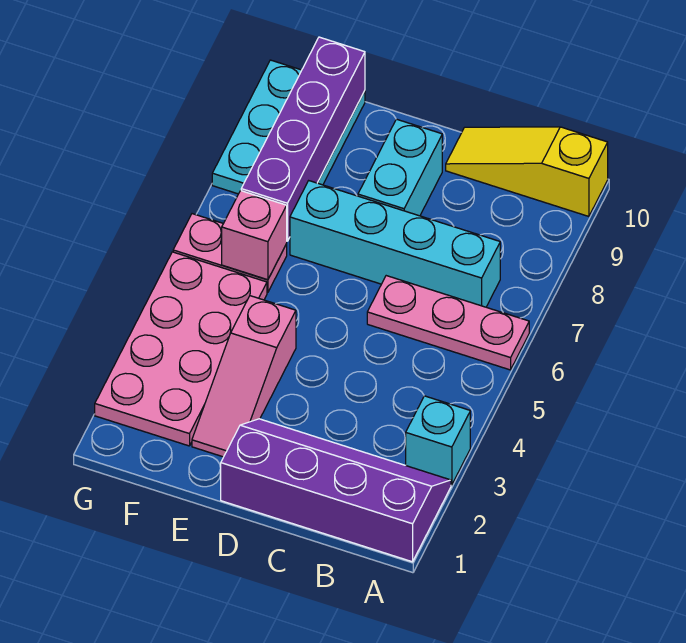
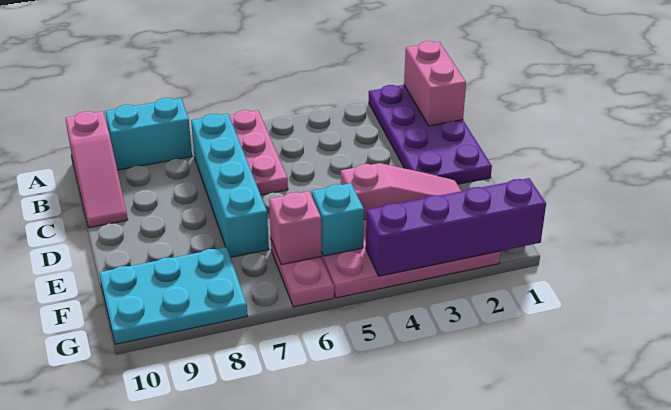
purple 2x4 slope [221,419,451,562] -> purple 2x4 plate [369,85,492,184]
none -> pink 1x2 brick [404,41,466,126]
cyan 1x1 brick [406,396,470,485] -> cyan 1x1 brick moved to [312,183,364,256]
yellow 1x3 slope [446,127,608,216] -> pink 1x3 slope [65,111,128,228]
cyan 1x2 brick [358,119,442,216] -> cyan 1x2 brick moved to [105,98,192,170]
purple 1x4 brick [241,37,365,241] -> purple 1x4 brick moved to [366,178,546,276]

